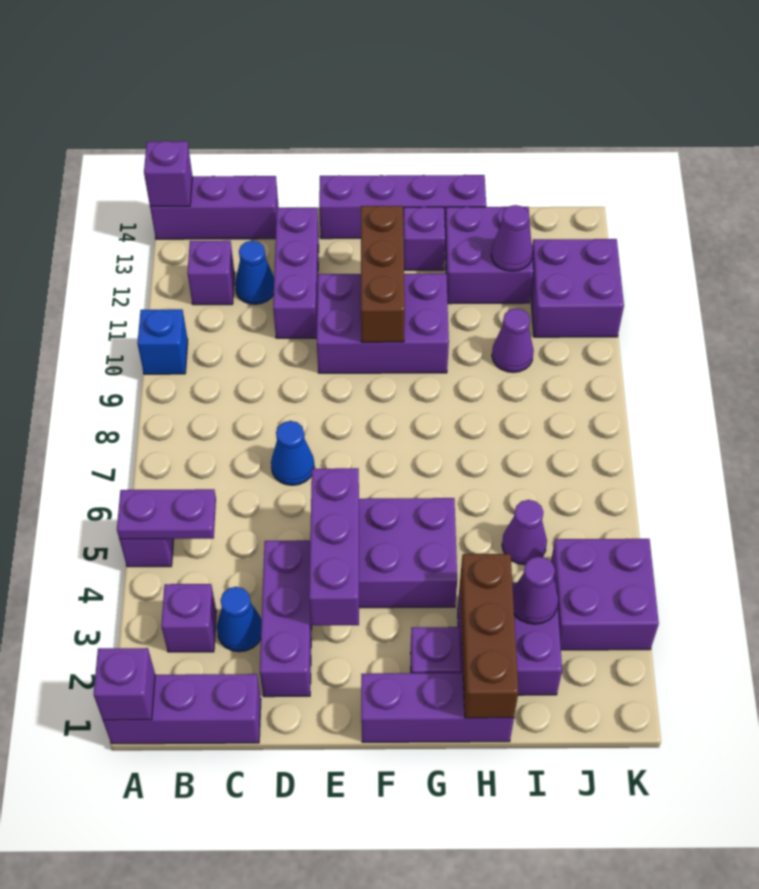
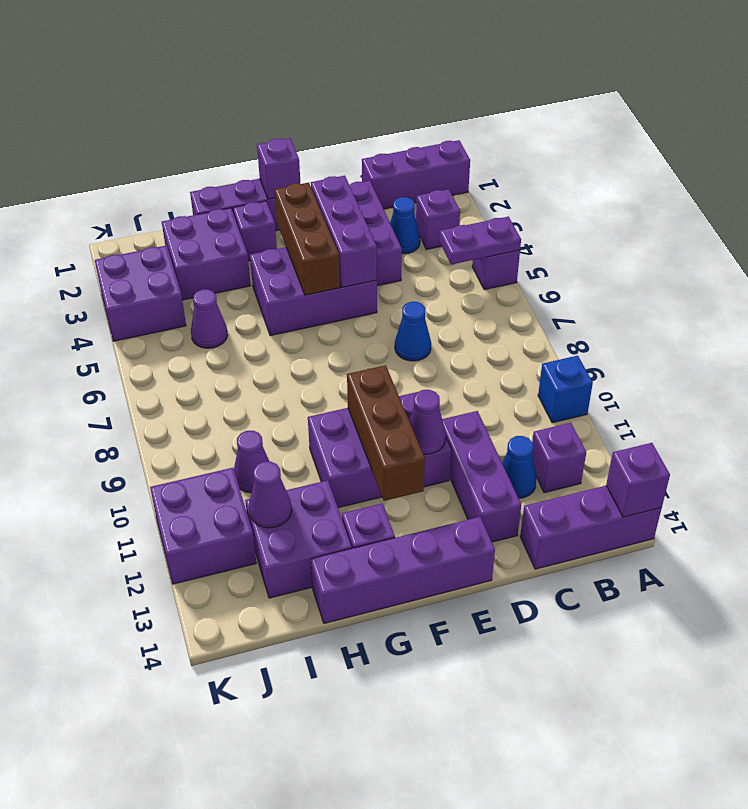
purple 1x1 brick [94,648,155,720] -> purple 1x1 brick moved to [257,138,300,199]
brown 1x3 brick [460,554,518,718] -> brown 1x3 brick moved to [274,183,340,295]
purple 1x1 cone [513,557,558,624] -> purple 1x1 cone moved to [409,390,446,454]

